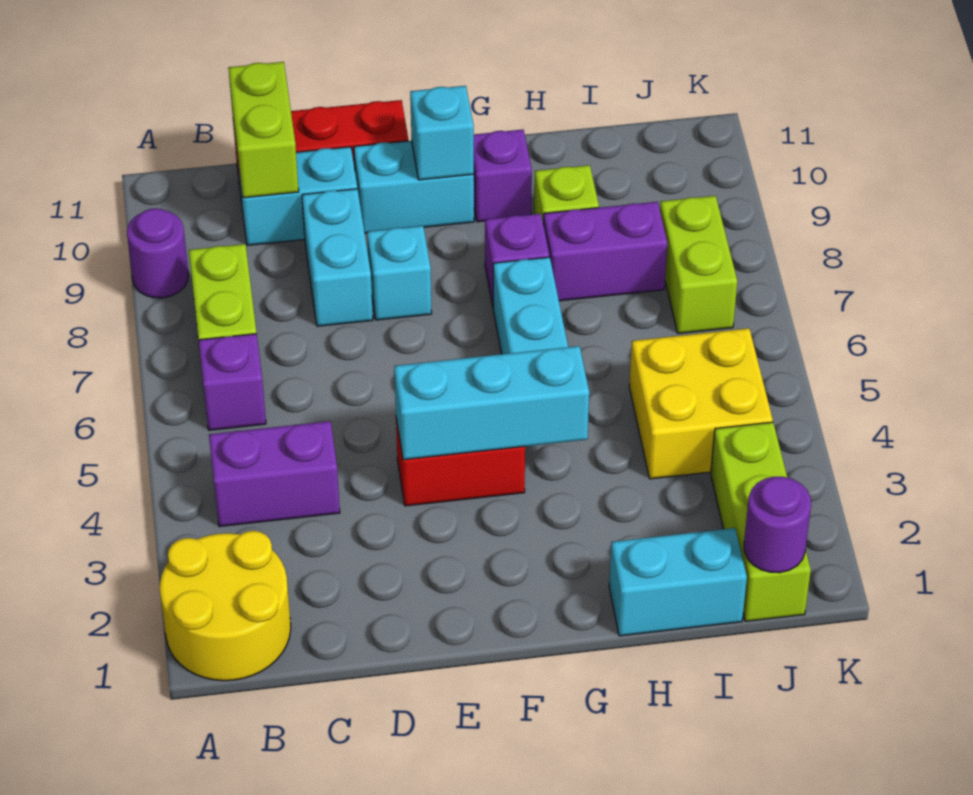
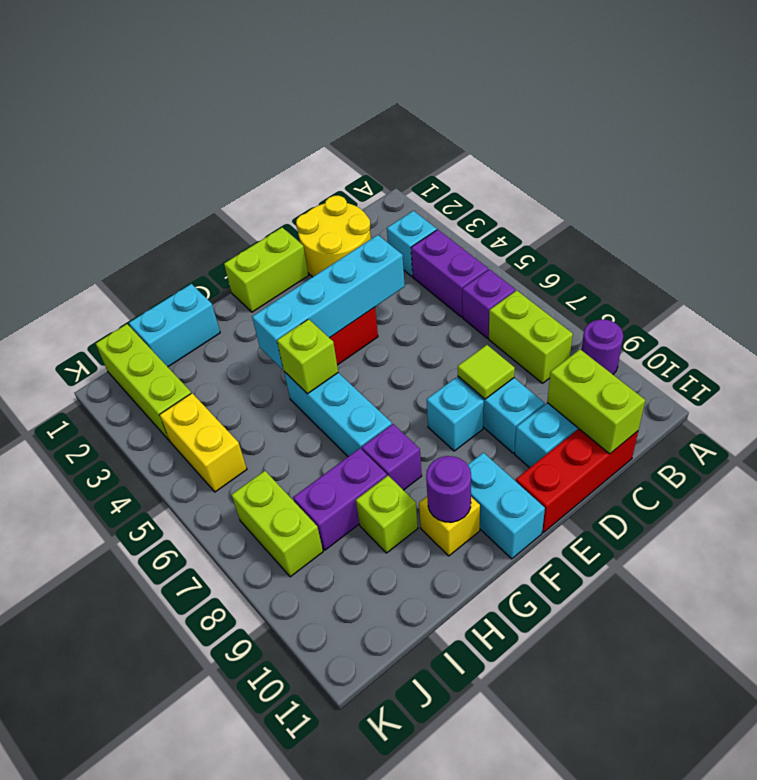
yellow 2x2 round brick [160,531,291,681] -> yellow 2x2 round brick moved to [296,196,371,277]
purple 1x2 brick [209,421,340,527] -> purple 1x2 brick turned to [411,230,488,317]
none -> lime 1x1 tile [458,345,515,399]
none -> lime 1x2 brick [224,228,309,312]
cyan 1x3 brick [394,346,589,460] -> cyan 1x4 brick [252,235,405,369]
cyan 1x2 brick [354,141,474,233] -> cyan 1x2 brick turned to [468,453,545,559]
cyan 1x1 brick [410,86,474,180] -> cyan 1x1 brick moved to [387,211,437,276]
none -> lime 1x1 brick [277,319,338,394]
purple 1x1 brick [474,130,532,222] -> yellow 1x1 brick [419,497,480,556]
yellow 2x2 brick [629,328,773,479] -> yellow 1x2 brick [160,393,247,492]
purple 1x1 round brick [744,477,811,573] -> purple 1x1 round brick moved to [426,456,471,522]

